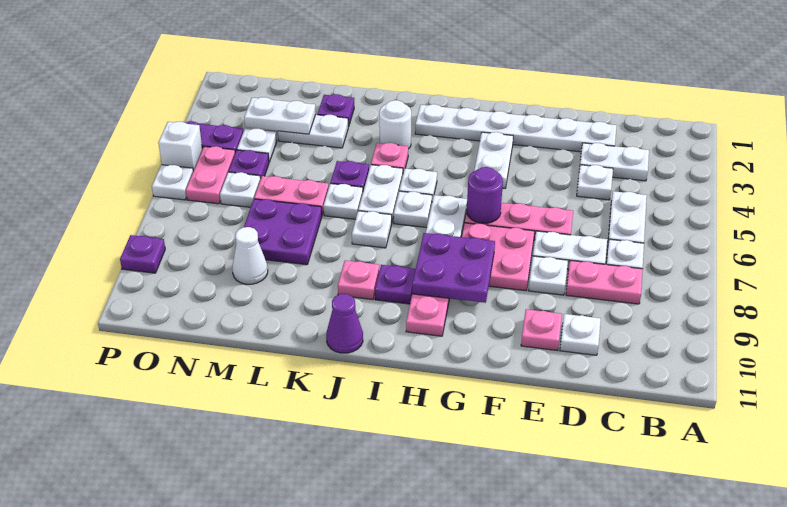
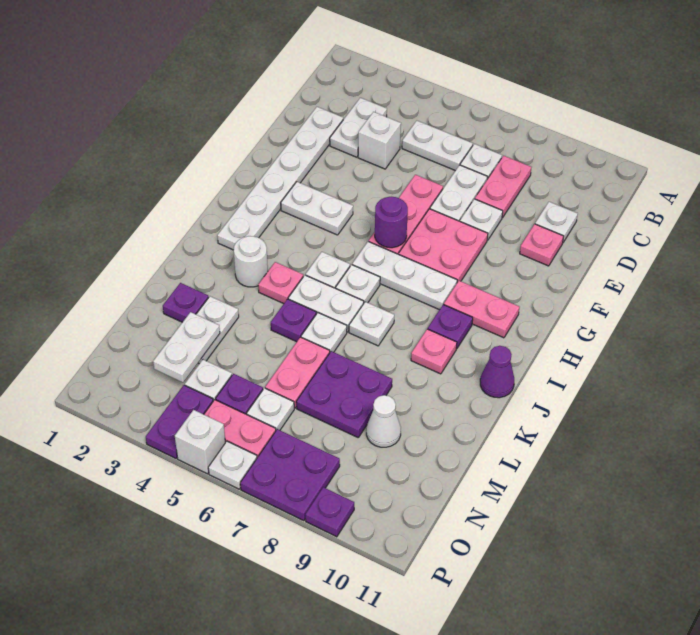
white 1x1 plate [577,165,613,200] -> white 1x1 brick [358,112,401,169]
purple 2x2 plate [412,233,495,303] -> purple 2x2 plate moved to [240,429,340,521]

